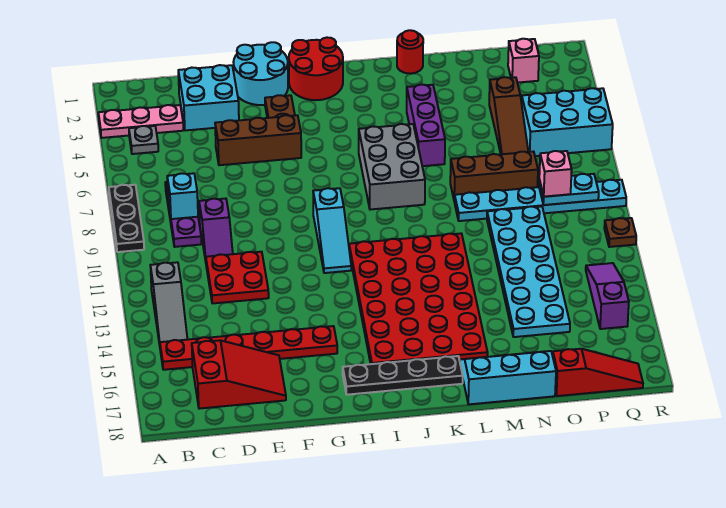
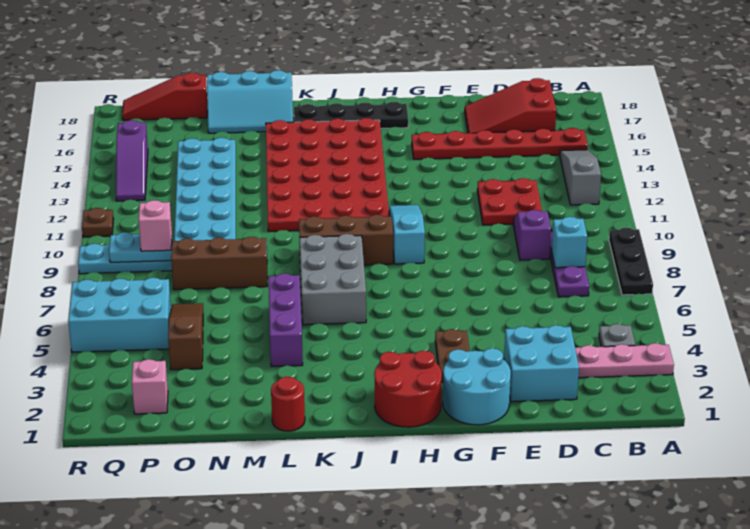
brown 1x3 brick [215,115,301,165] -> brown 1x3 brick moved to [299,215,393,265]

